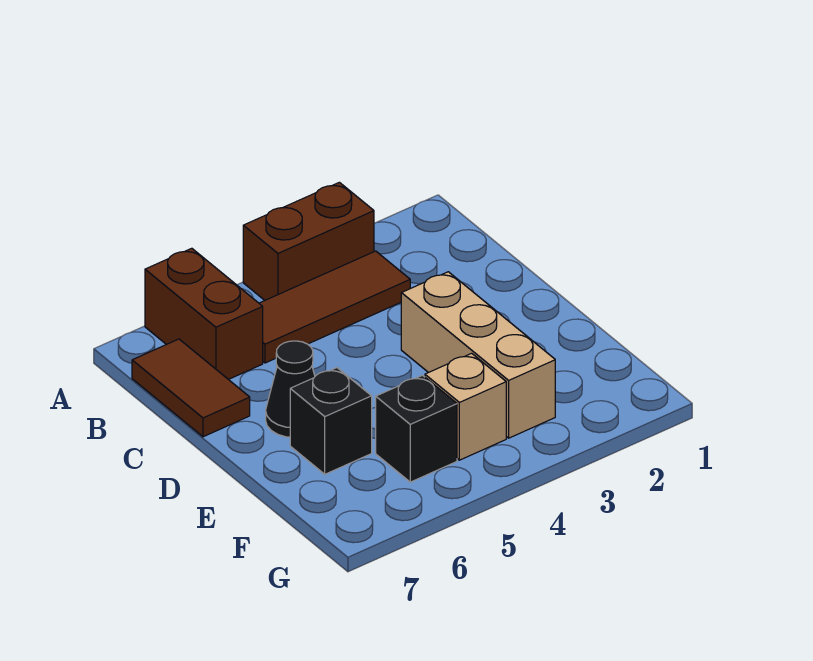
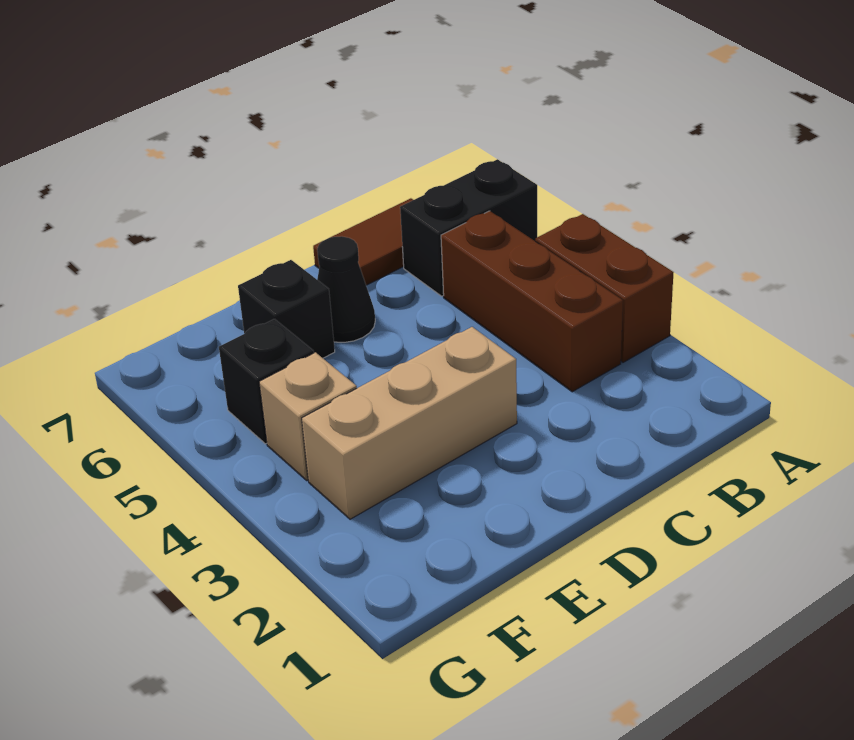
brown 1x2 brick [145,248,263,379] -> black 1x2 brick [400,159,537,296]
brown 1x3 tile [259,251,410,363] -> brown 1x3 brick [441,211,623,392]

